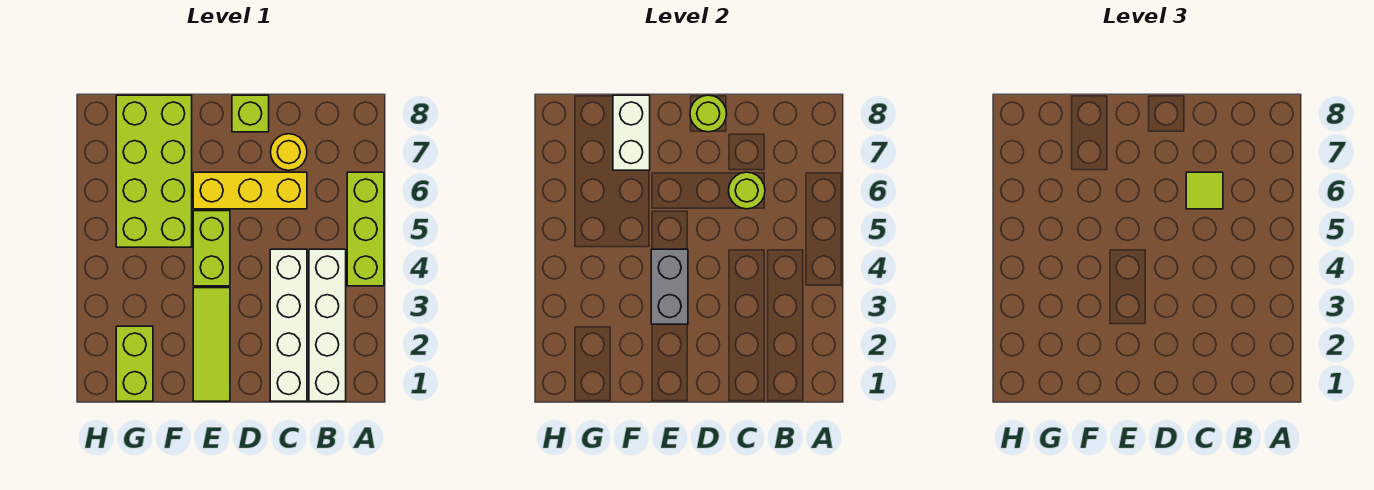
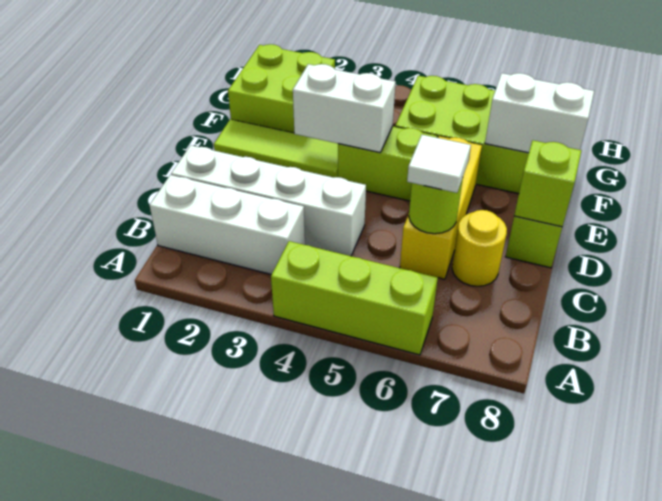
white 1x4 brick [309,249,346,401] -> white 1x3 brick [149,175,305,275]
lime 1x1 tile [1186,172,1223,209] -> white 1x1 tile [407,135,471,193]
lime 1x1 round brick [690,95,727,132] -> lime 1x1 brick [514,140,581,227]
grey 1x2 brick [651,249,688,324] -> white 1x2 brick [293,64,396,153]
lime 1x2 brick [116,326,153,401] -> lime 2x2 brick [228,44,335,133]

